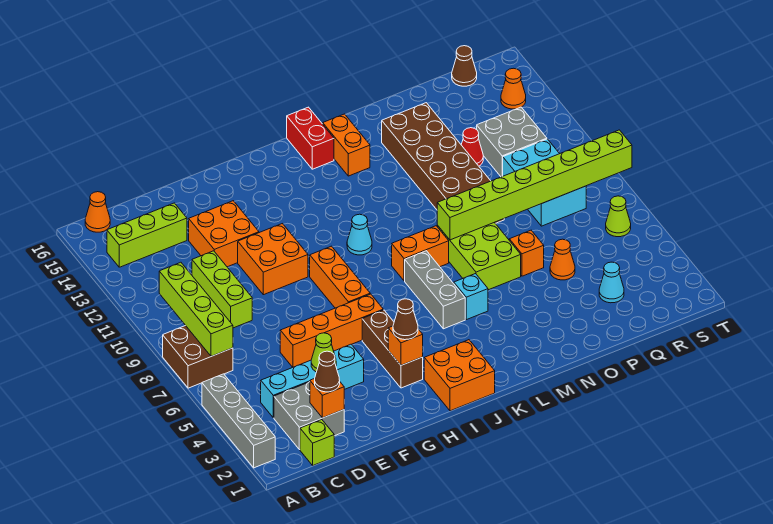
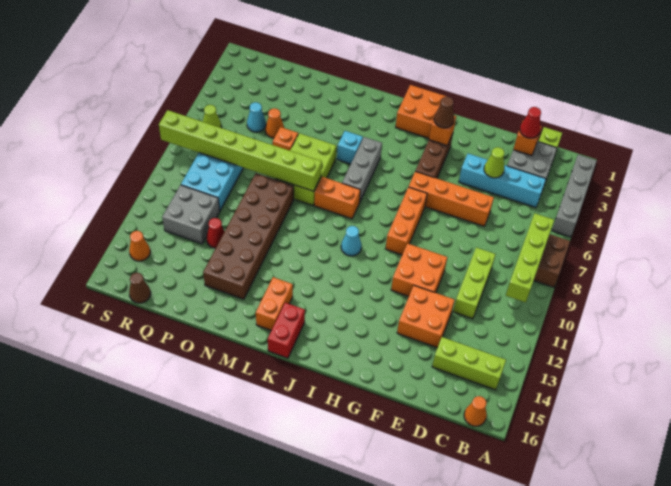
brown 1x1 cone [315,351,340,392] -> red 1x1 cone [520,107,541,138]
cyan 1x1 cone [599,262,624,303] -> cyan 1x1 cone moved to [247,102,266,132]

